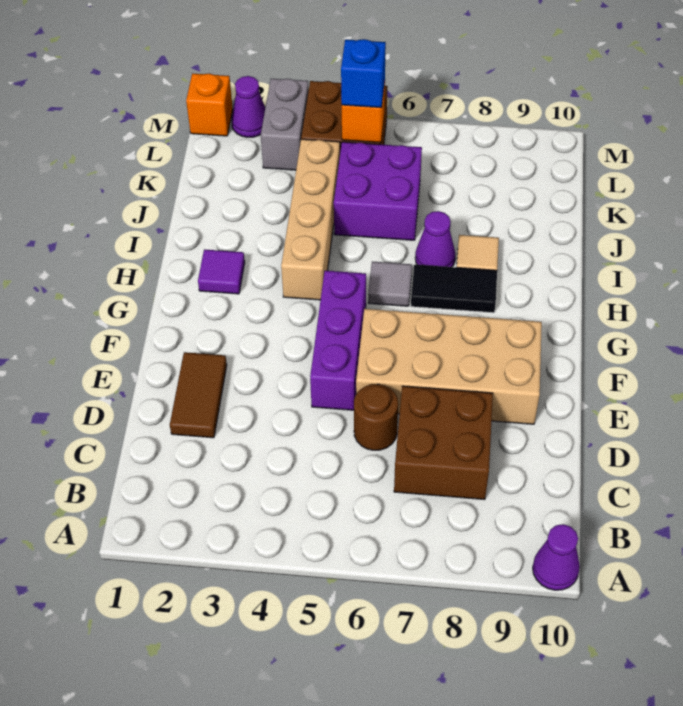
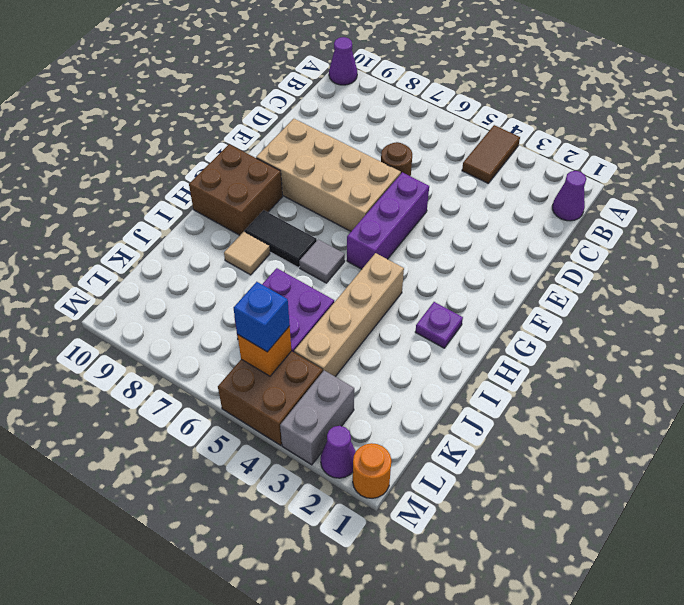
brown 2x2 brick [394,386,493,499] -> brown 2x2 brick moved to [189,144,282,235]
brown 1x2 tile [170,352,227,438] -> brown 1x2 tile moved to [462,125,520,183]
purple 1x1 tile [198,249,245,294] -> purple 1x1 plate [415,302,463,348]
purple 1x1 cone [415,211,455,267] -> purple 1x1 cone moved to [552,171,586,221]
orange 1x1 brick [186,74,233,136] -> orange 1x1 round brick [353,443,391,498]

